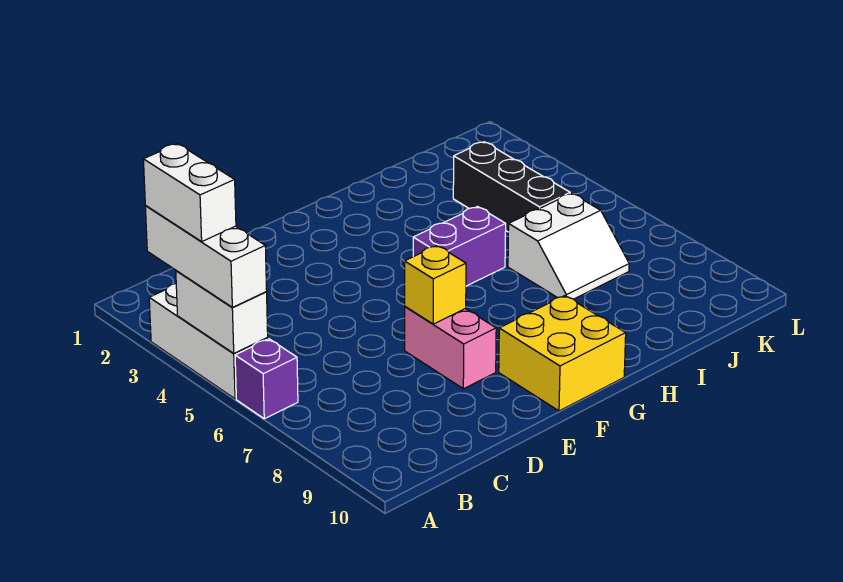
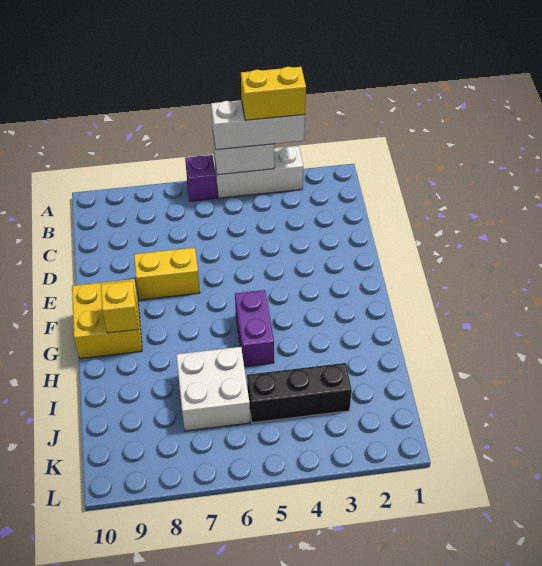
white 1x2 brick [143,144,236,241] -> yellow 1x2 brick [241,67,306,120]
pink 1x2 brick [405,307,496,389] -> yellow 1x2 brick [134,248,200,300]
yellow 1x1 brick [405,246,466,324] -> yellow 1x1 brick moved to [101,281,139,333]
white 2x2 slope [508,193,629,299] -> white 2x2 brick [176,347,250,431]

